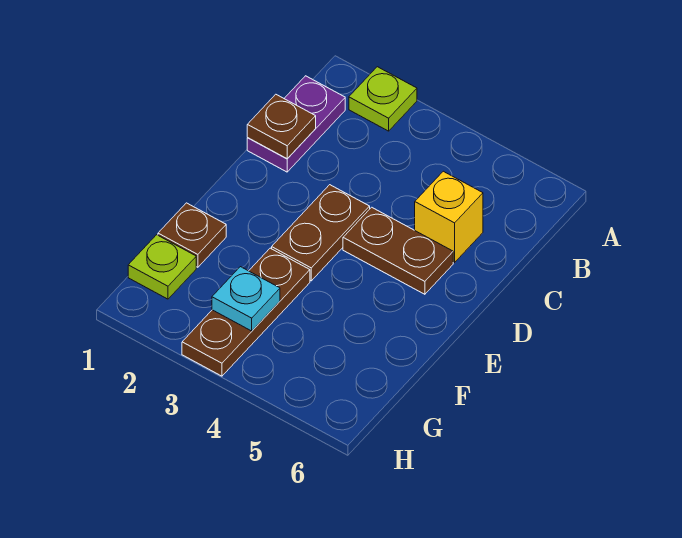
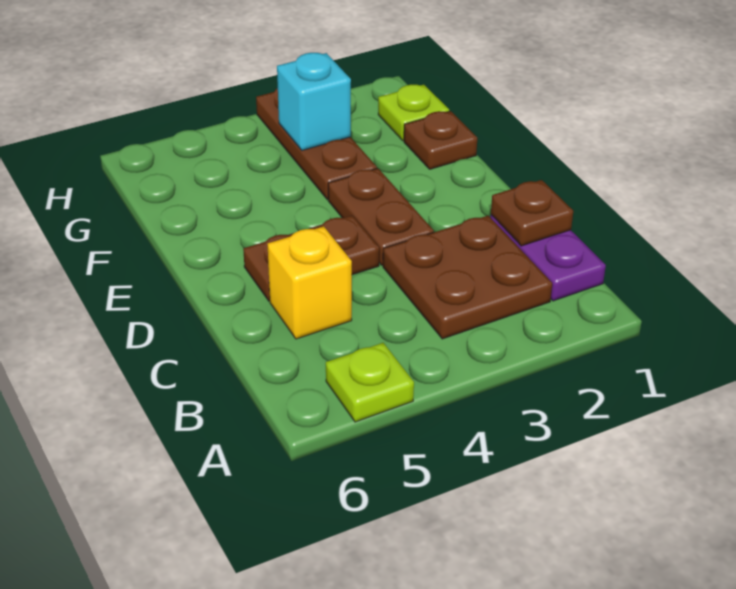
lime 1x1 plate [349,67,417,131] -> lime 1x1 plate moved to [326,343,414,422]
none -> brown 2x2 plate [383,216,552,339]
cyan 1x1 plate [212,267,280,331] -> cyan 1x1 brick [277,53,351,150]

